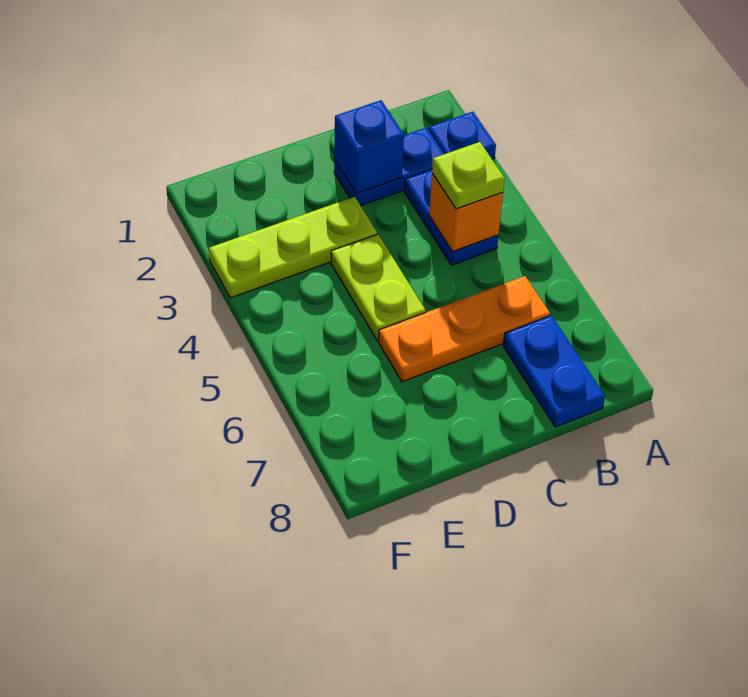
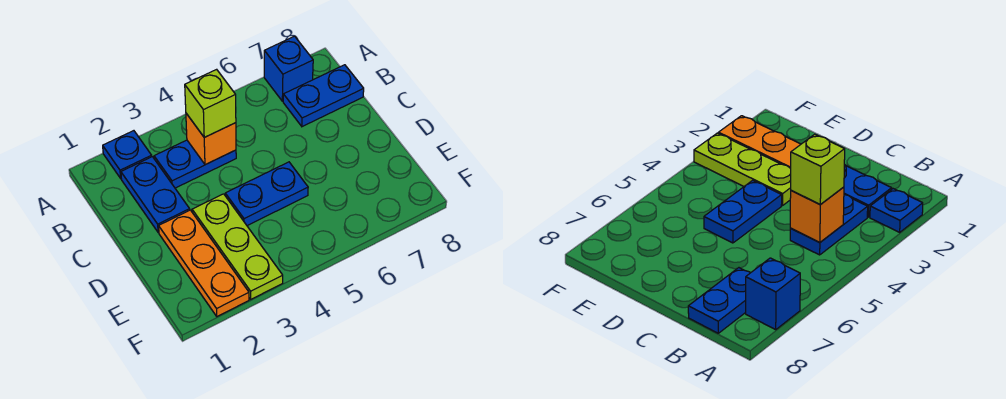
lime 1x1 plate [432,142,505,209] -> lime 1x1 brick [185,69,236,137]
orange 1x3 plate [379,276,550,382] -> orange 1x3 plate moved to [159,210,249,316]
blue 1x1 brick [334,100,404,193] -> blue 1x1 brick moved to [264,36,313,101]
lime 1x2 plate [331,234,426,341] -> blue 1x2 plate [225,162,308,226]

